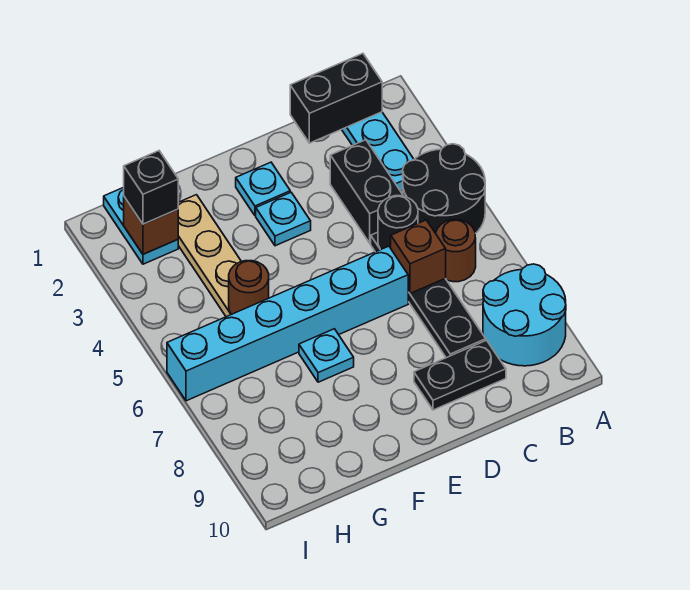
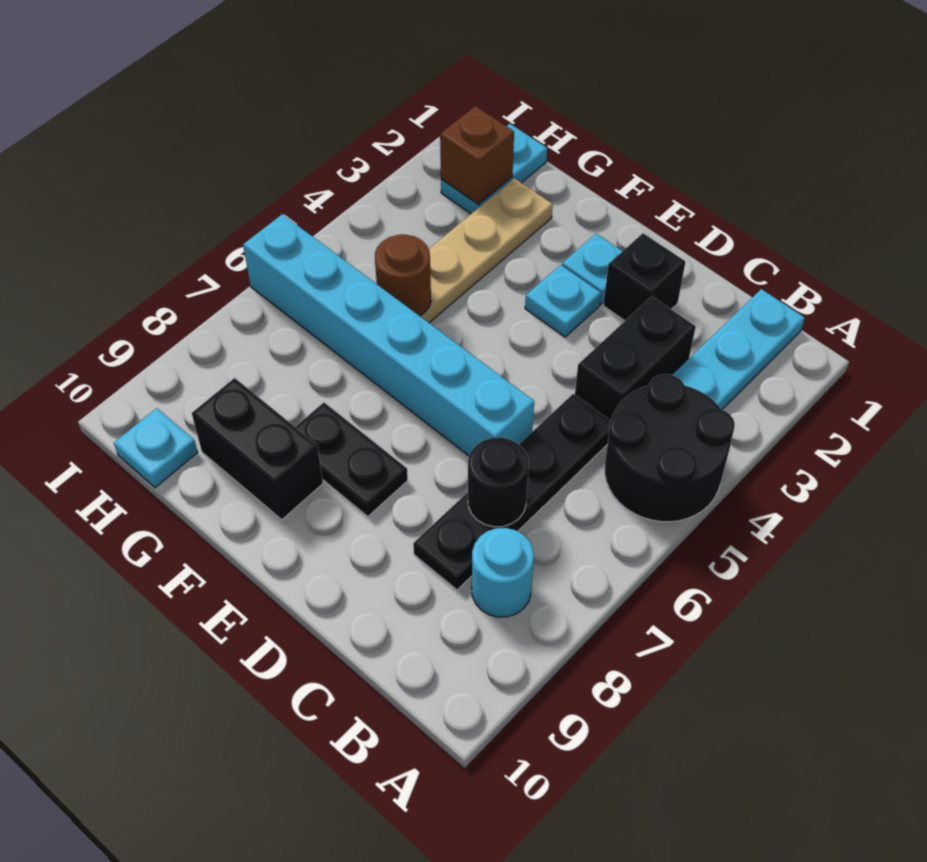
cyan 2x2 round brick [483,264,566,366] -> cyan 1x1 round brick [472,528,534,617]
black 1x2 brick [290,53,382,143] -> black 1x2 brick moved to [192,378,323,520]
brown 1x1 round brick [436,220,476,282] -> none
black 1x1 round brick [378,196,418,250] -> black 1x1 round brick moved to [468,437,529,527]
brown 1x1 brick [391,220,446,293] -> none
black 1x2 plate [414,340,506,410] -> black 1x2 plate moved to [295,403,408,517]
cyan 1x1 plate [299,329,354,382] -> cyan 1x1 plate moved to [114,408,198,488]
black 1x1 brick [124,151,178,224] -> black 1x1 brick moved to [603,233,685,321]

